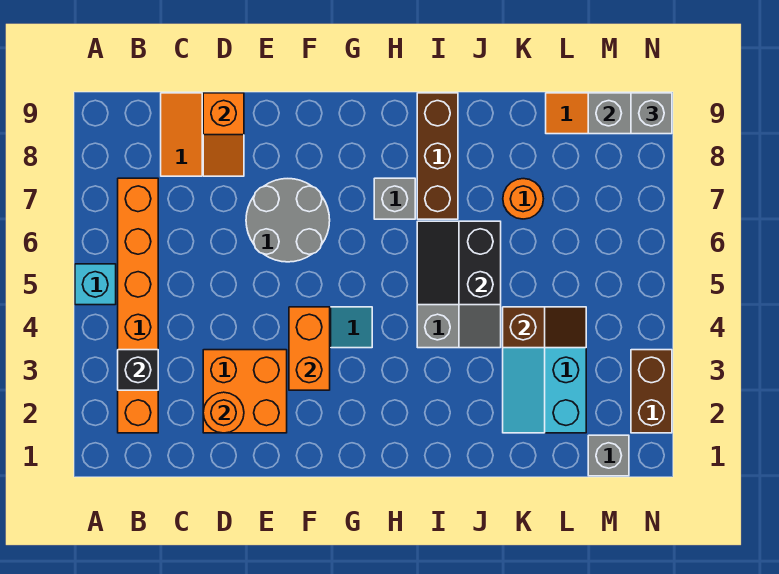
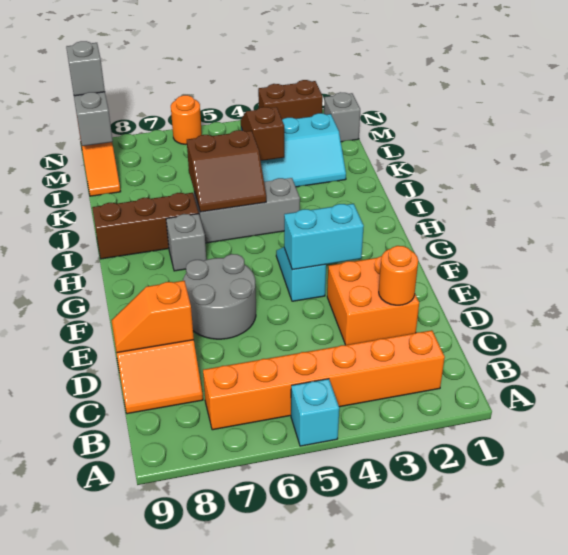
black 1x1 brick [118,350,158,390] -> none
orange 1x2 slope [203,93,244,176] -> orange 1x2 slope turned to [111,281,194,353]
orange 1x2 brick [289,307,330,390] -> cyan 1x2 brick [284,204,364,270]
black 2x2 slope [417,221,501,305] -> brown 2x2 slope [187,130,266,212]
orange 1x1 round brick [503,179,543,219] -> orange 1x1 round brick moved to [171,95,202,144]

